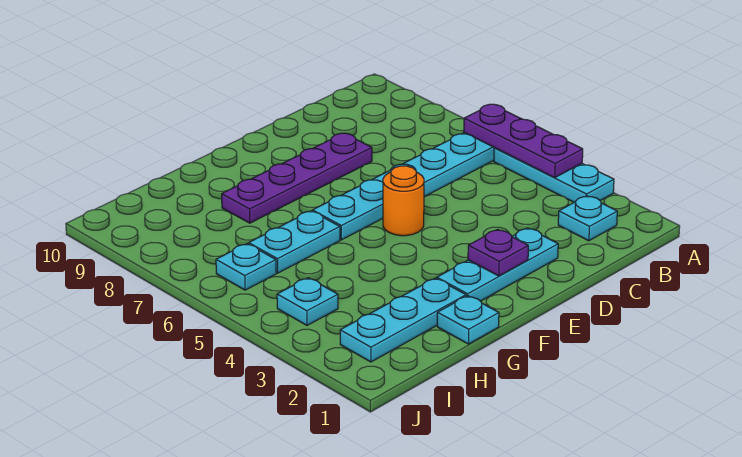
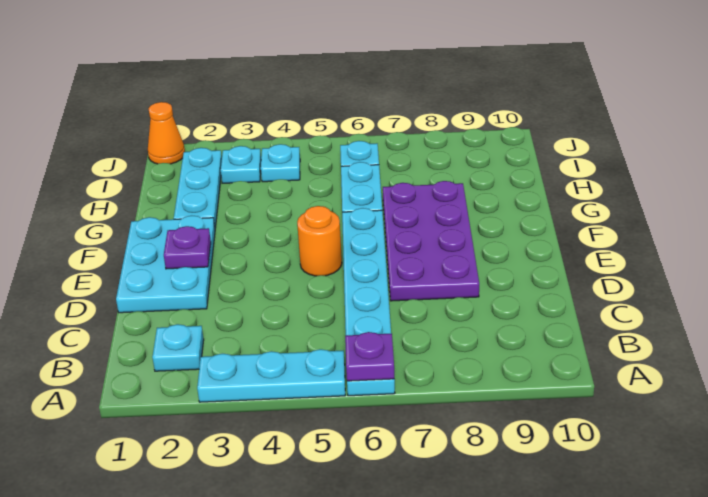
purple 1x3 plate [464,104,583,178] -> purple 1x1 plate [345,332,394,381]
cyan 1x3 plate [437,228,558,301] -> cyan 2x3 plate [116,216,215,313]
purple 1x4 plate [222,133,372,223] -> purple 2x4 plate [383,181,479,301]
cyan 1x1 plate [437,296,499,344] -> cyan 1x1 plate moved to [221,146,261,183]
none -> orange 1x1 cone [148,102,185,164]

